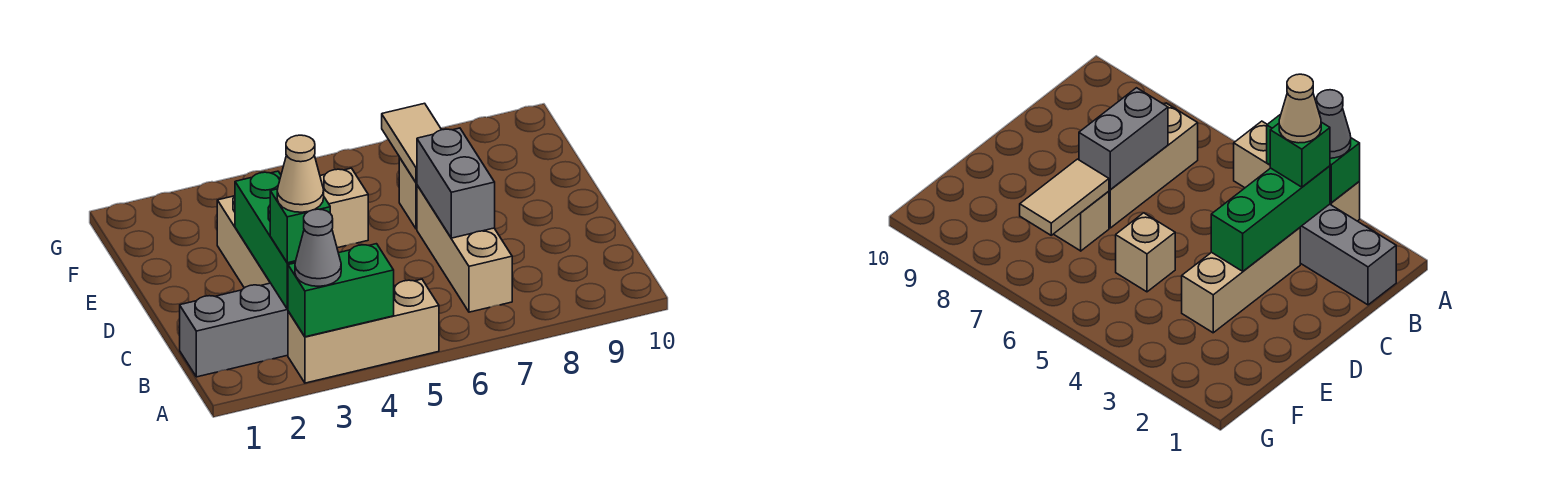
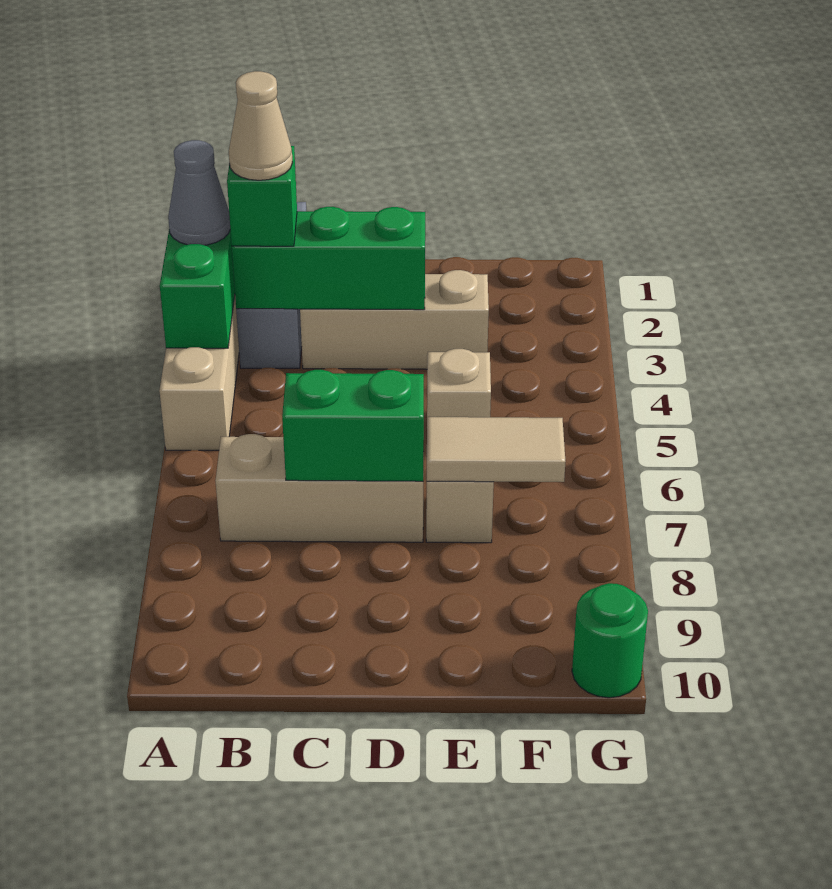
grey 1x2 brick [417,128,495,238] -> green 1x2 brick [282,370,424,481]
none -> green 1x1 round brick [572,583,648,698]

